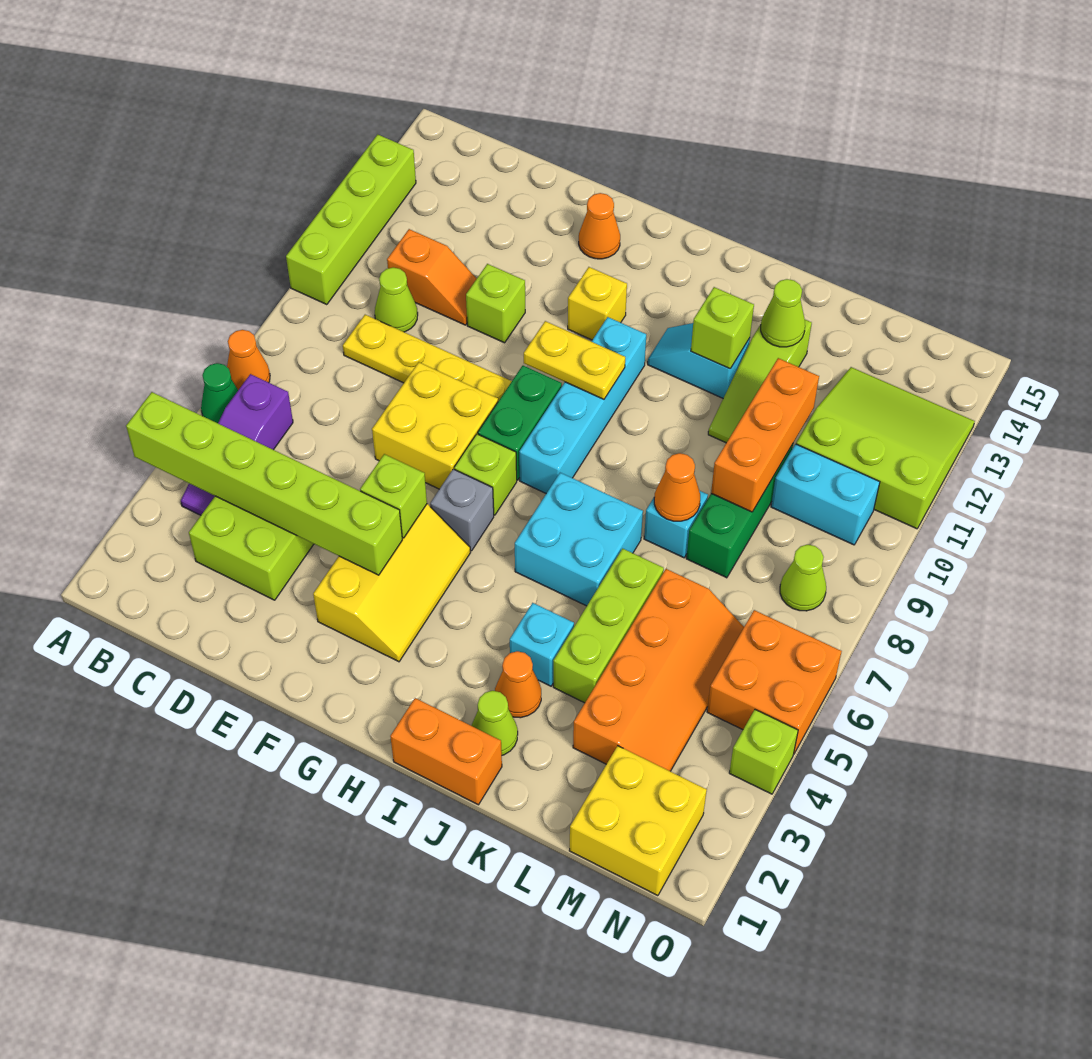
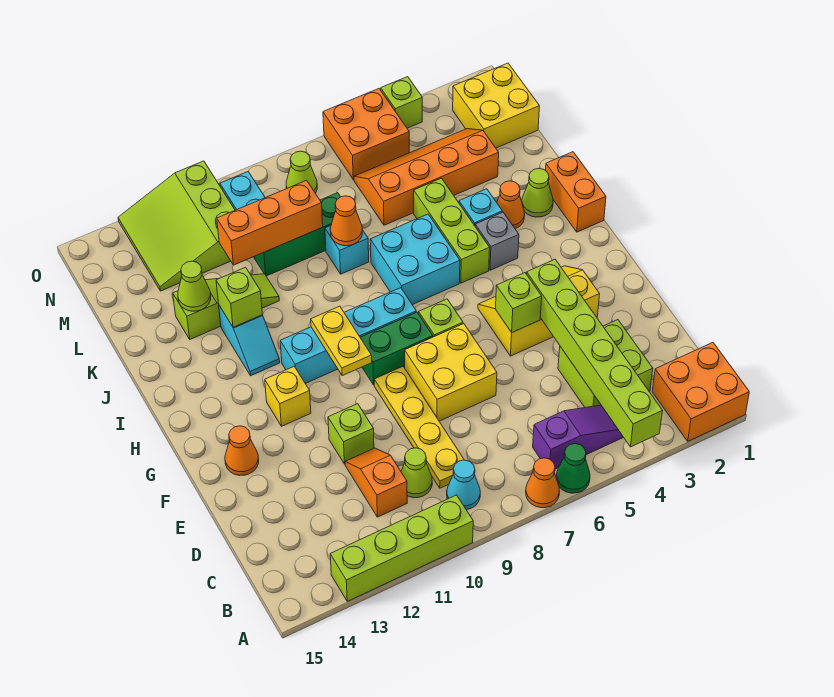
none -> orange 2x2 brick [652,343,749,441]
none -> cyan 1x1 cone [447,460,480,510]
grey 1x1 brick [430,469,494,551] -> grey 1x1 brick moved to [475,212,519,270]
lime 1x3 brick [553,549,664,703] -> lime 1x3 brick turned to [414,178,490,283]

